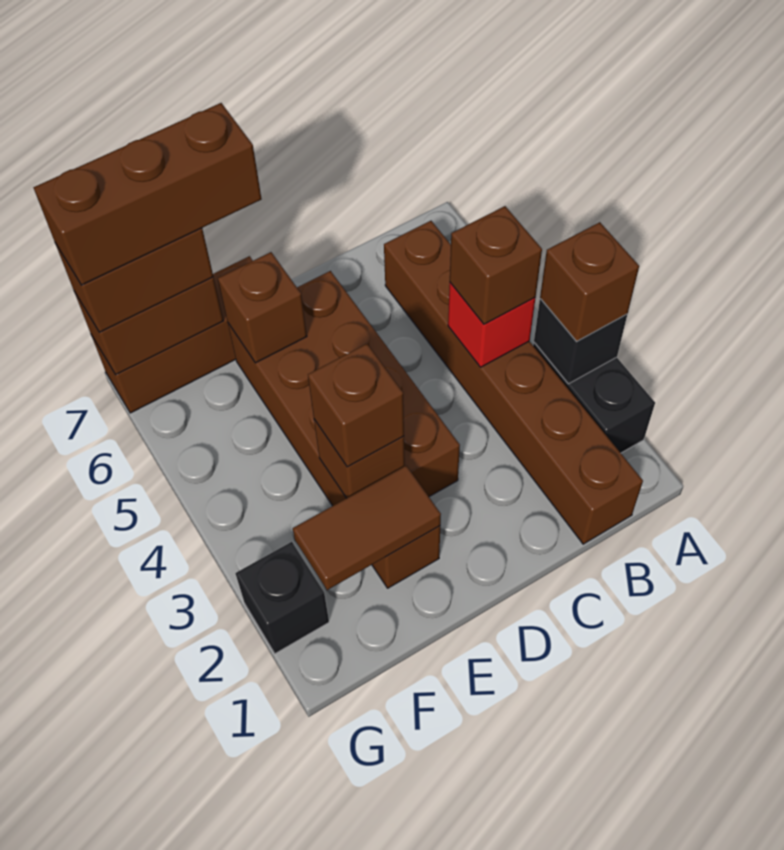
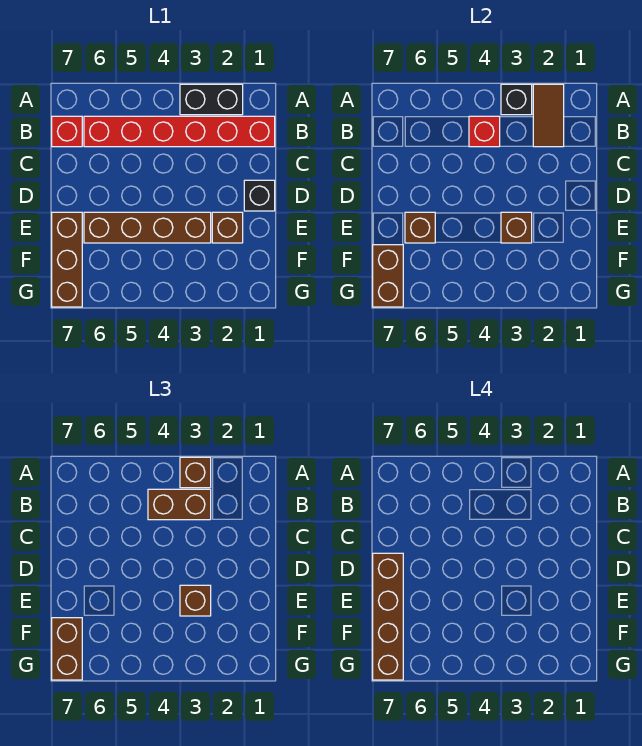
brown 1x6 brick [384,221,643,544] -> red 1x6 brick [84,116,275,147]
brown 1x1 brick [450,206,542,324] -> brown 1x2 brick [148,489,211,520]
none -> red 1x1 brick [52,116,82,147]
brown 2x4 brick [228,271,460,506] -> brown 1x4 brick [84,212,211,243]
brown 1x2 tile [293,466,441,590] -> brown 1x2 tile moved to [533,84,564,147]
brown 1x3 brick [33,103,261,285] -> brown 1x4 brick [373,553,403,680]
black 1x1 brick [235,542,329,654] -> black 1x1 brick moved to [244,180,275,211]

